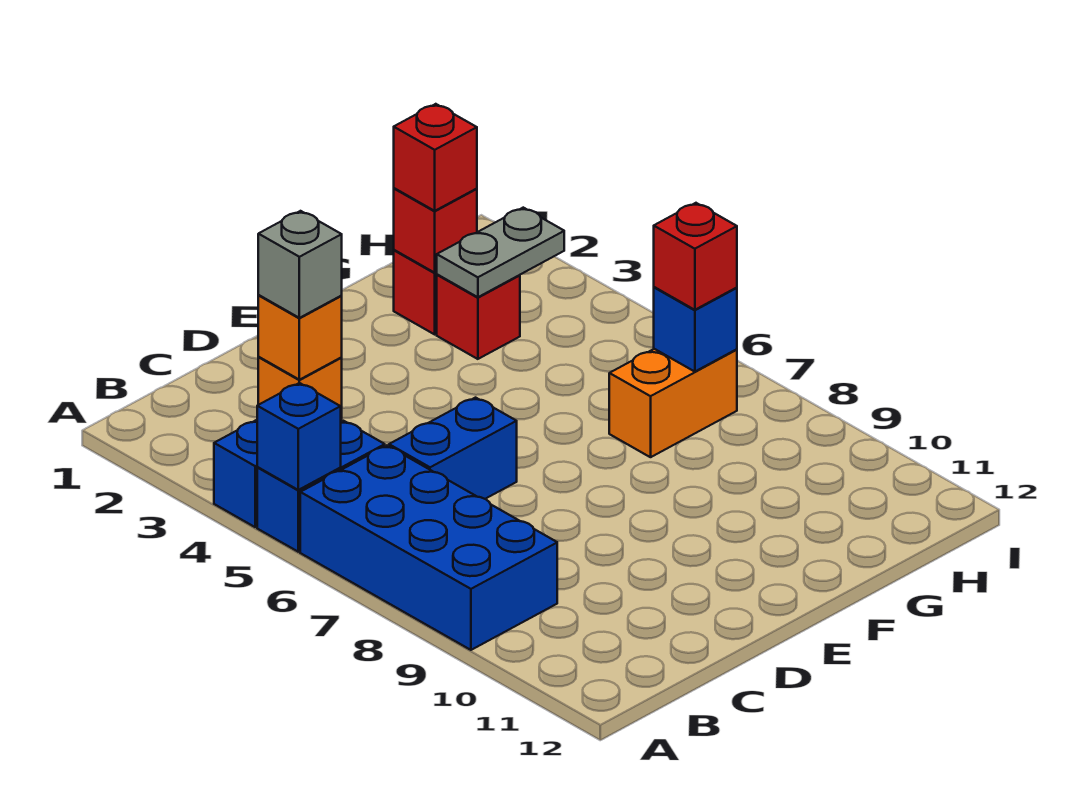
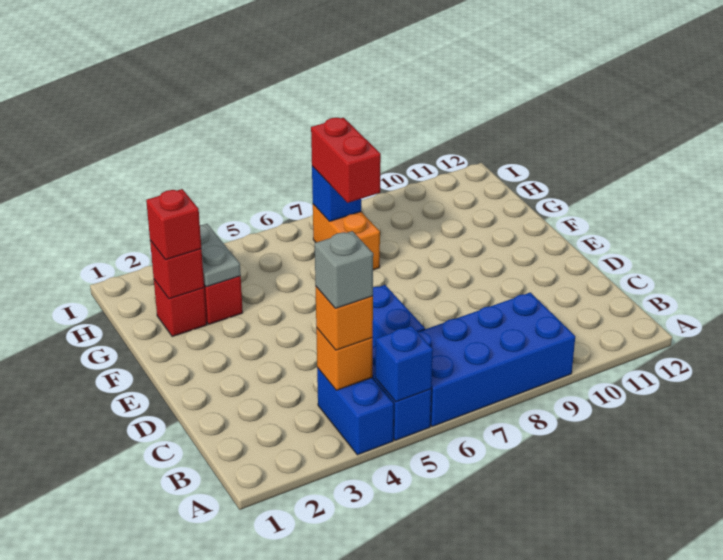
red 1x1 brick [654,203,737,310] -> red 1x2 brick [311,118,381,203]

